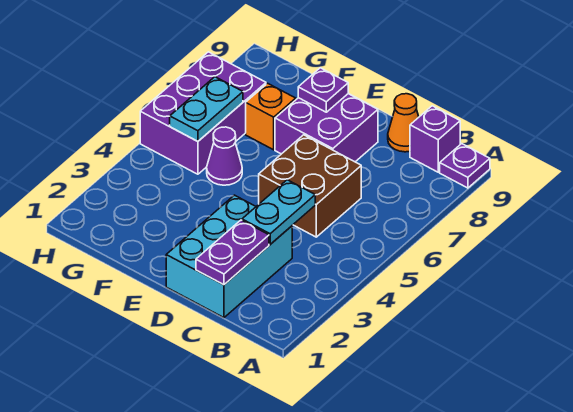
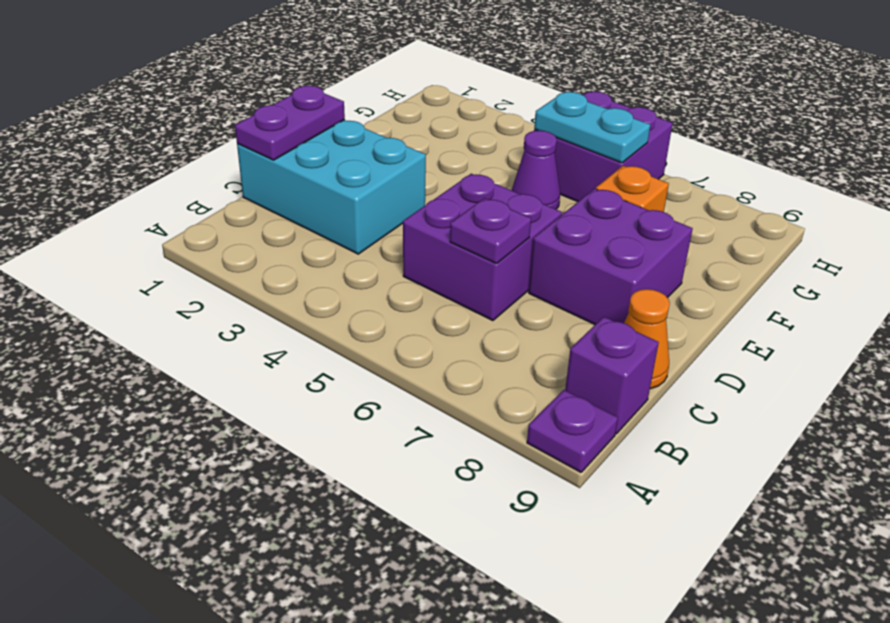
purple 1x2 plate [196,220,269,285] -> purple 1x2 plate turned to [235,86,345,160]
cyan 1x2 plate [242,180,315,244] -> none
brown 2x2 brick [259,135,361,237] -> purple 2x2 brick [403,174,562,321]
purple 1x1 plate [298,68,348,112] -> purple 1x1 plate moved to [450,198,531,264]
purple 2x3 brick [140,52,266,174] -> purple 2x2 brick [534,92,673,202]

